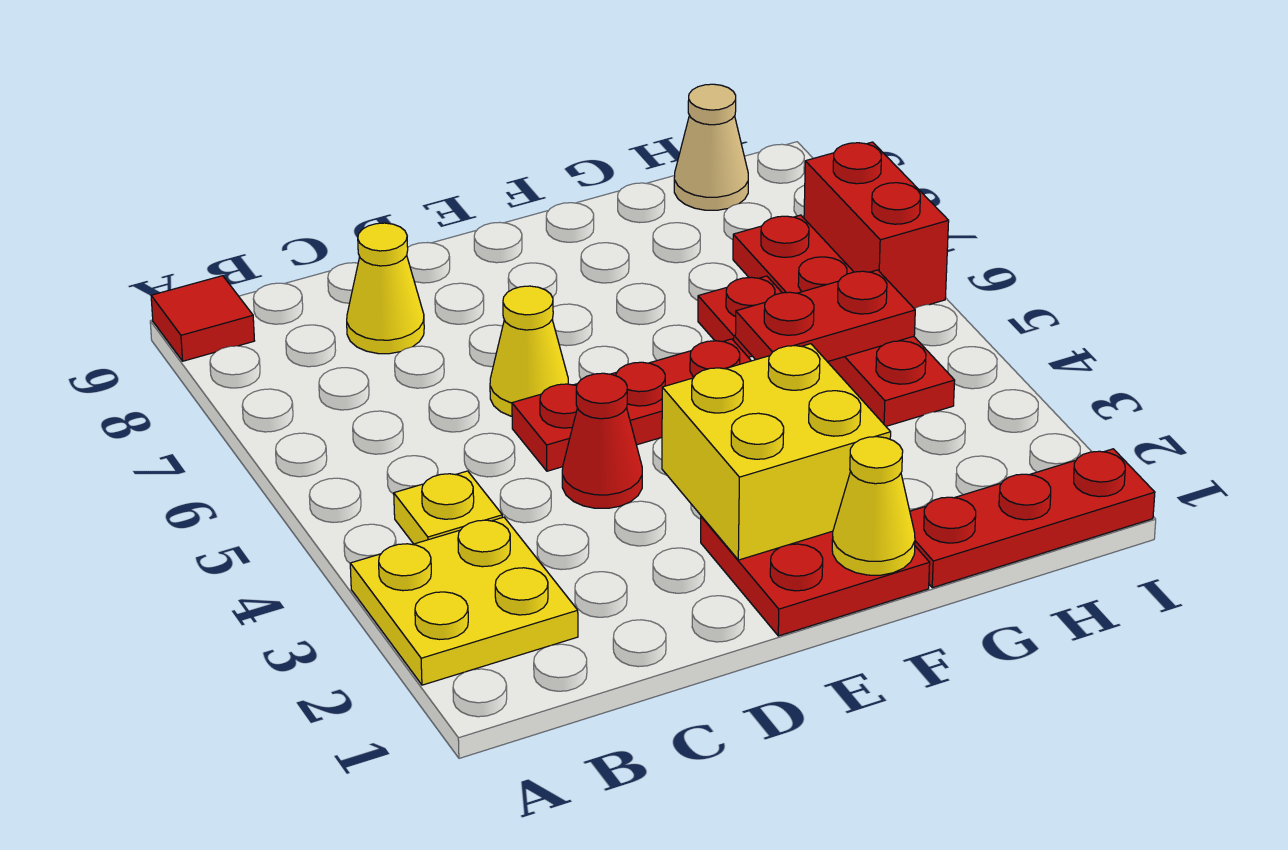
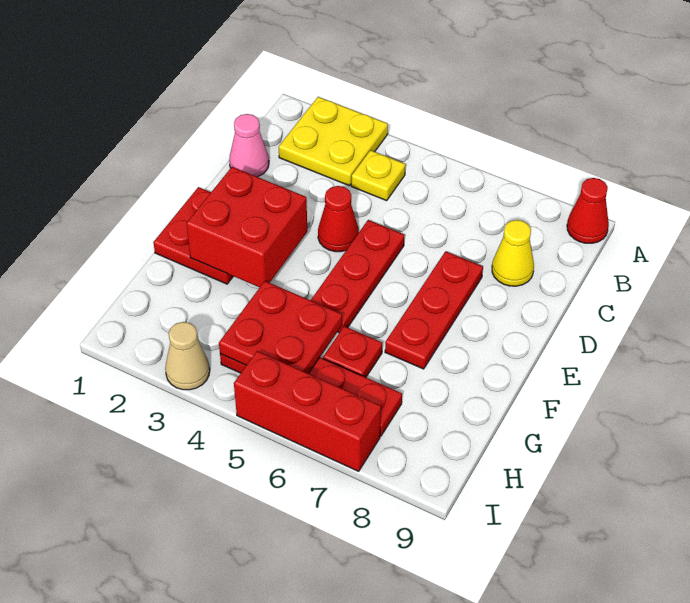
red 1x1 tile [151,276,255,361] -> red 1x1 cone [567,178,609,243]
none -> pink 1x1 cone [229,114,269,177]
yellow 1x1 cone [490,286,568,416] -> none
yellow 2x2 brick [662,344,891,560] -> red 2x2 brick [186,167,307,287]
yellow 1x1 cone [832,437,915,575] -> none
red 1x3 plate [910,449,1155,588] -> red 1x3 plate moved to [385,251,483,369]
red 1x2 plate [735,270,915,362] -> red 2x2 plate [219,281,342,374]
tan 1x1 cone [674,84,748,210] -> tan 1x1 cone moved to [165,322,210,390]
red 1x2 brick [804,142,949,309] -> red 1x3 brick [234,351,381,471]

